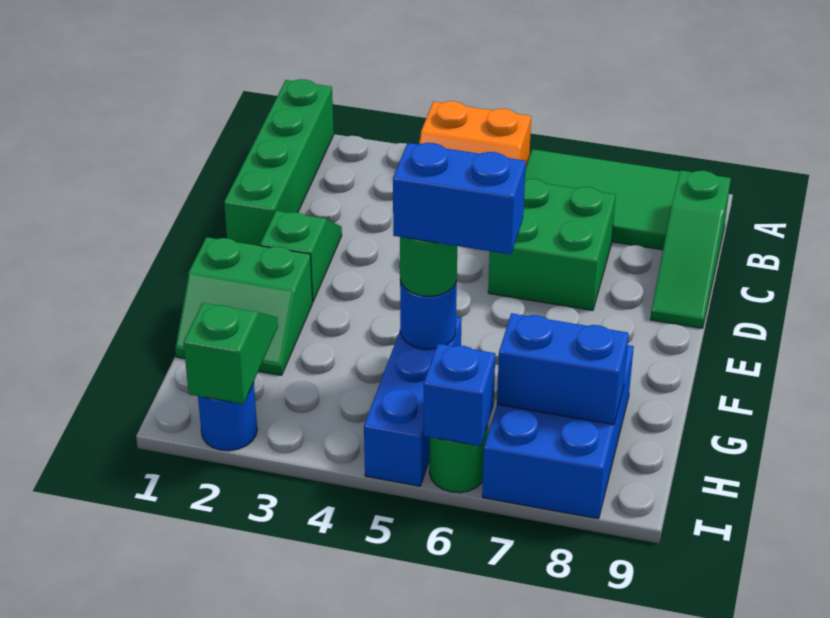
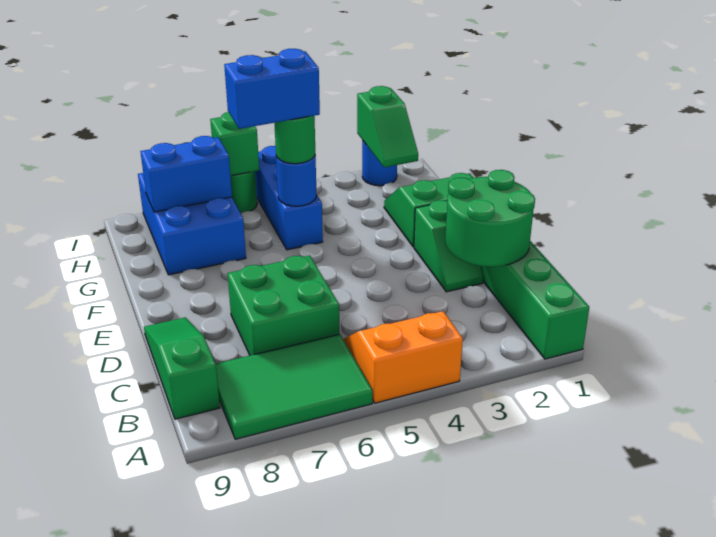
none -> green 2x2 round brick [445,170,535,267]
blue 1x1 brick [424,344,495,446] -> green 1x1 brick [210,112,259,176]

